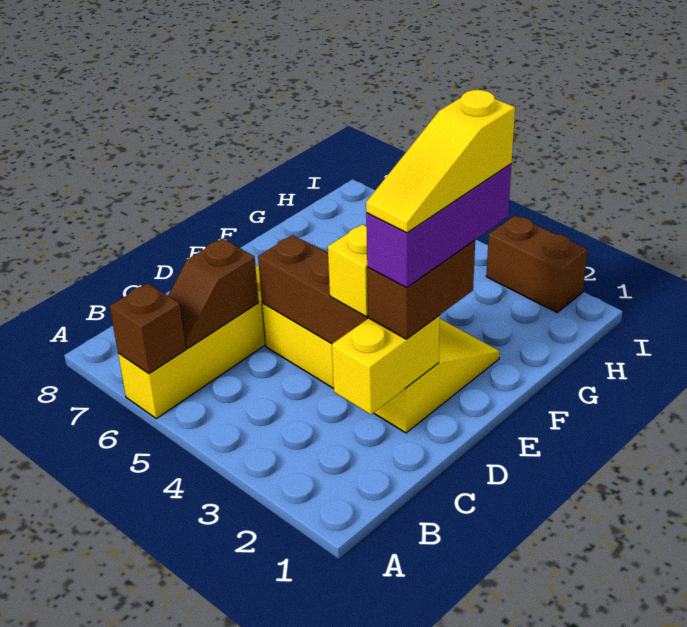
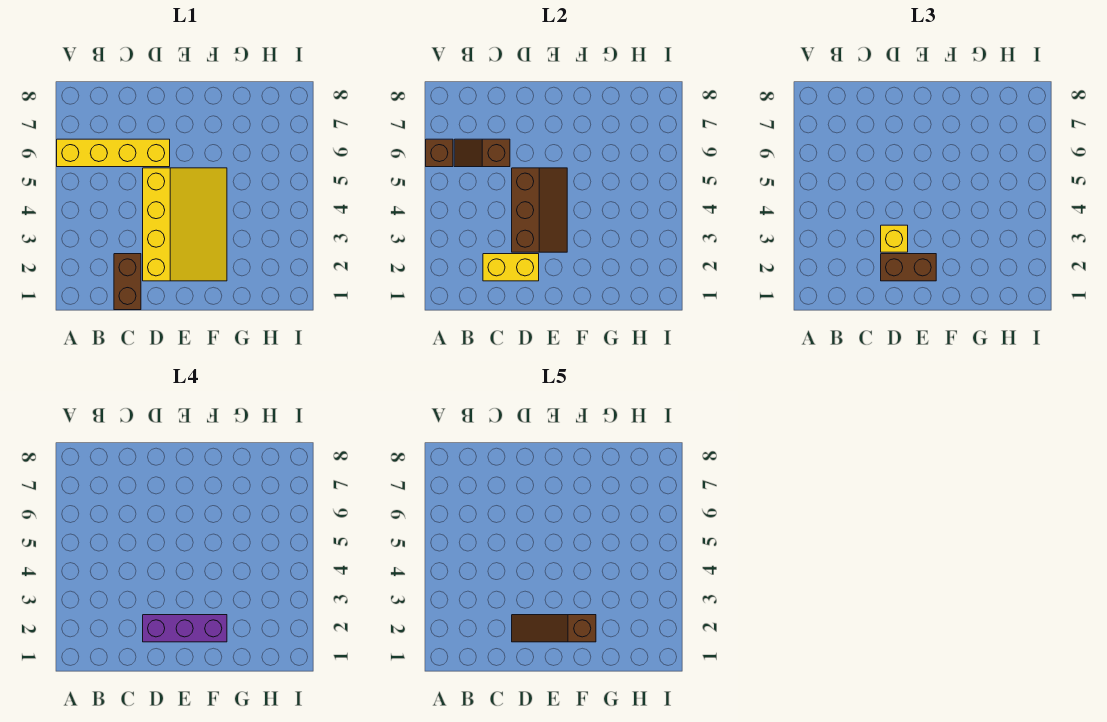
yellow 1x3 slope [366,90,515,233] -> brown 1x3 slope [512,615,596,642]
brown 1x2 brick [486,215,588,312] -> brown 1x2 brick moved to [114,254,141,310]

